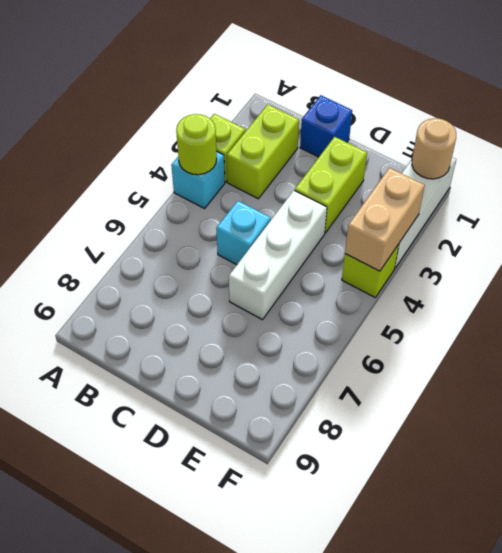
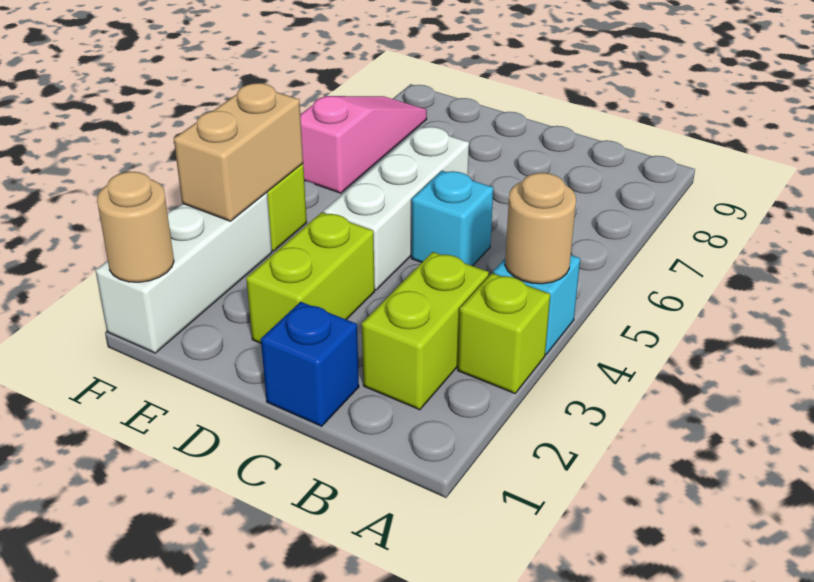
lime 1x1 round brick [176,114,217,175] -> tan 1x1 round brick [505,173,576,284]
none -> pink 1x3 slope [300,96,427,193]

